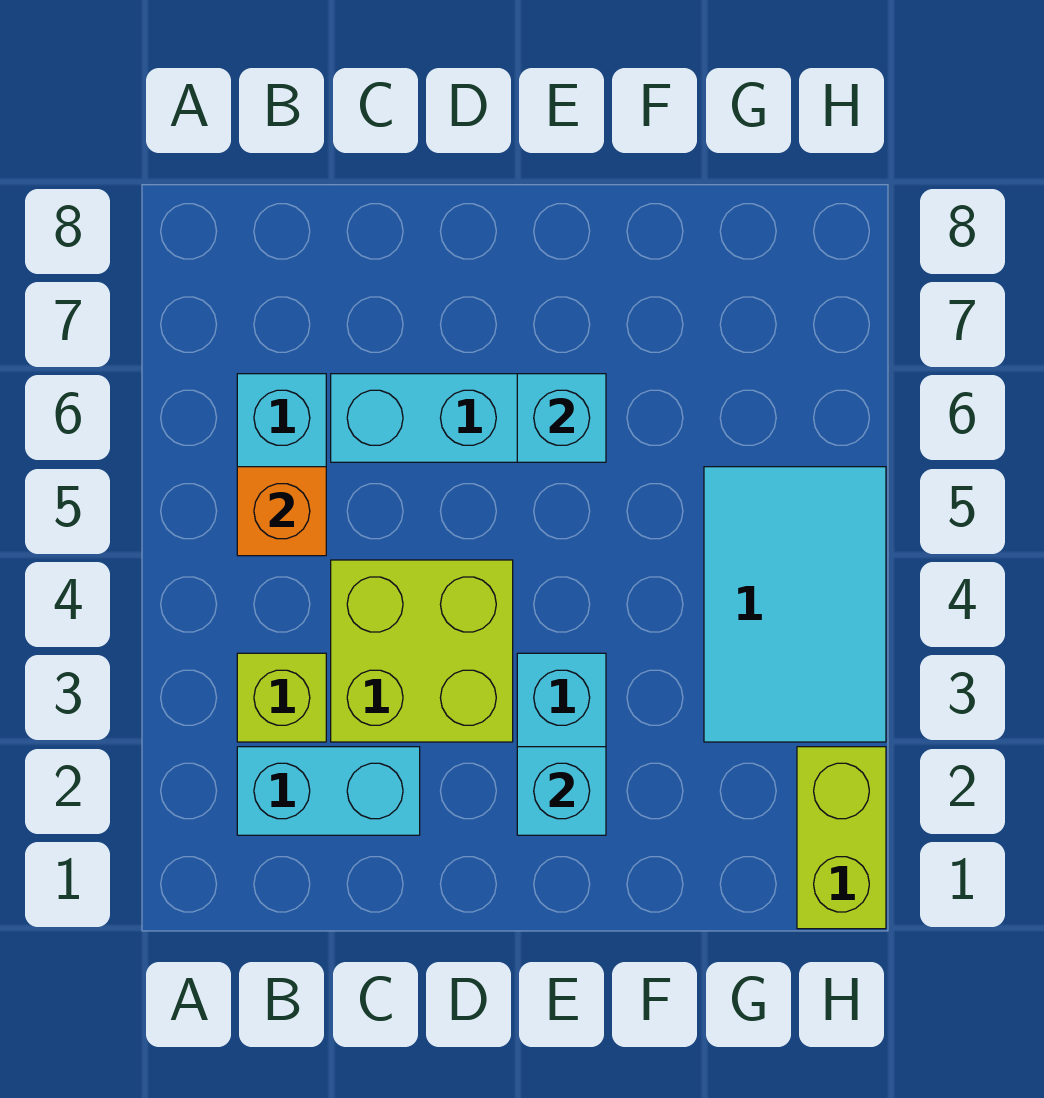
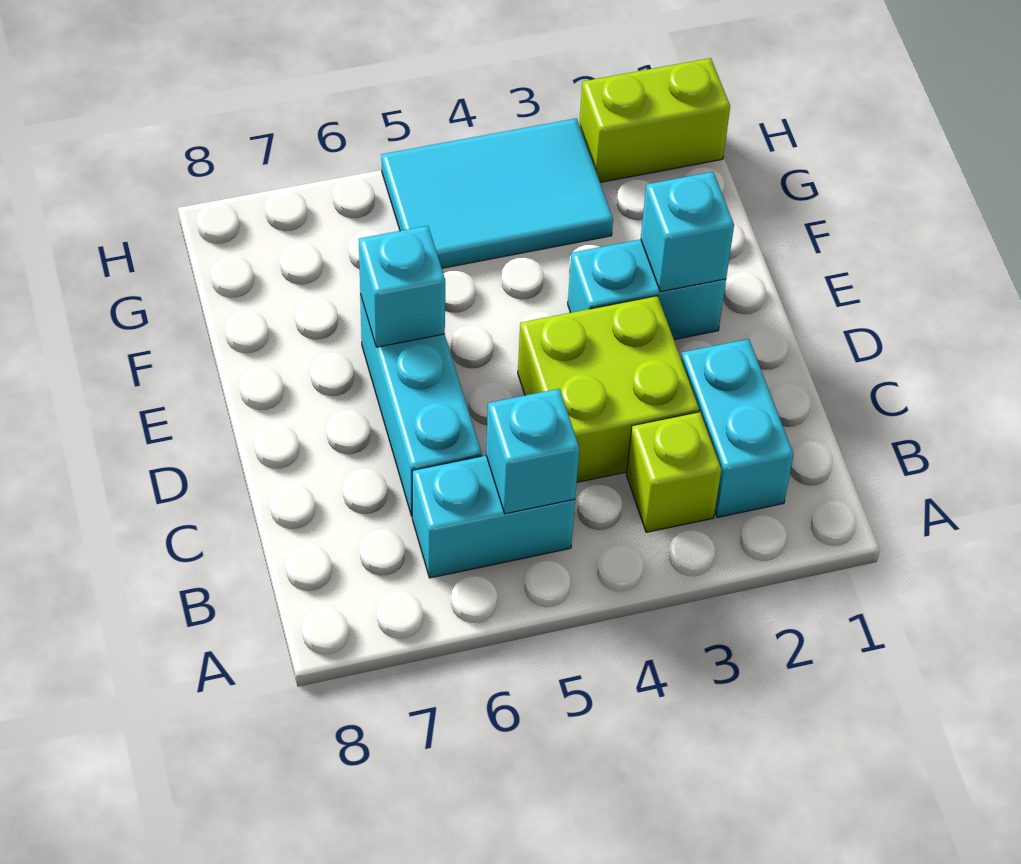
orange 1x1 brick [237,467,326,556] -> cyan 1x1 brick [486,389,579,514]

